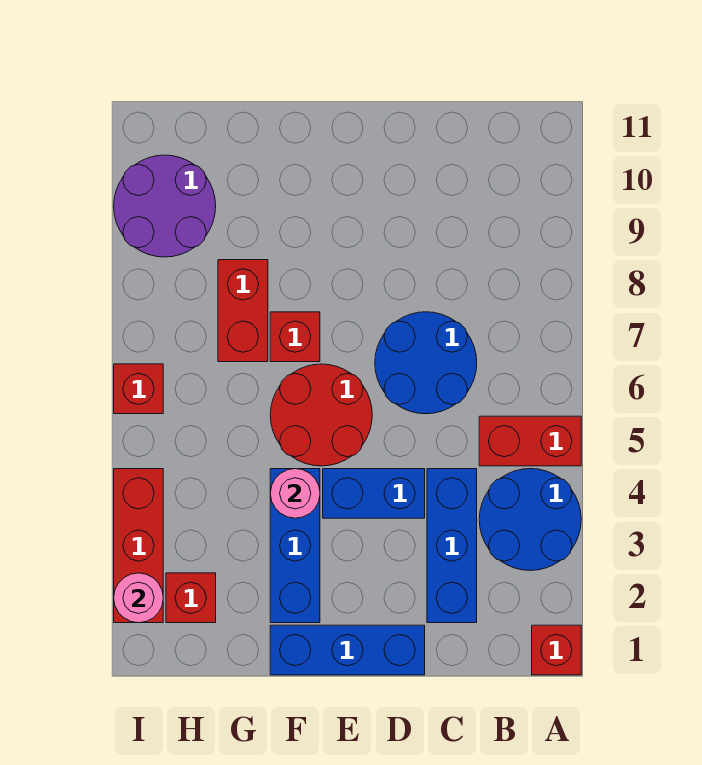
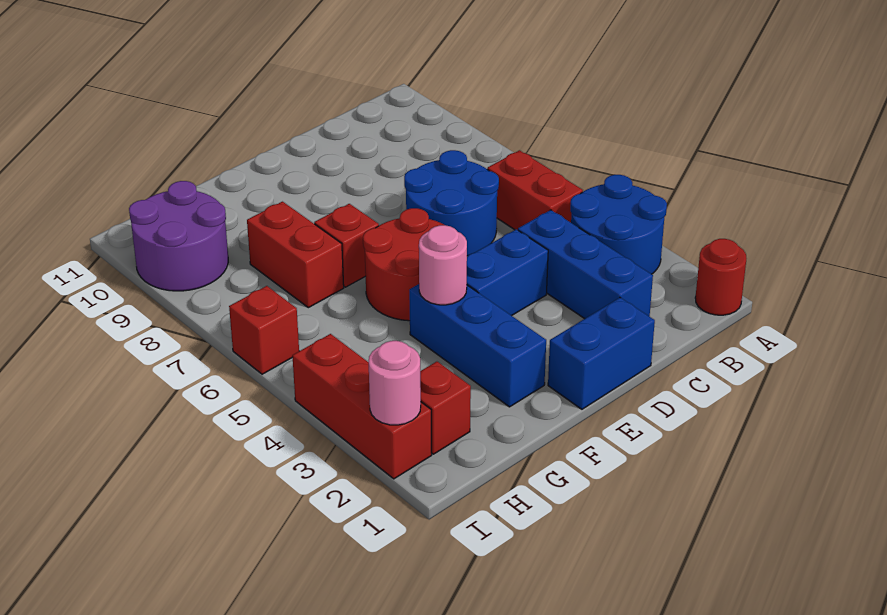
red 1x1 brick [532,625,581,675] -> red 1x1 round brick [695,239,747,315]
red 1x2 brick [479,416,581,466] -> red 1x2 brick turned to [487,150,583,230]
blue 1x3 brick [270,625,425,675] -> blue 1x2 brick [548,298,655,409]

